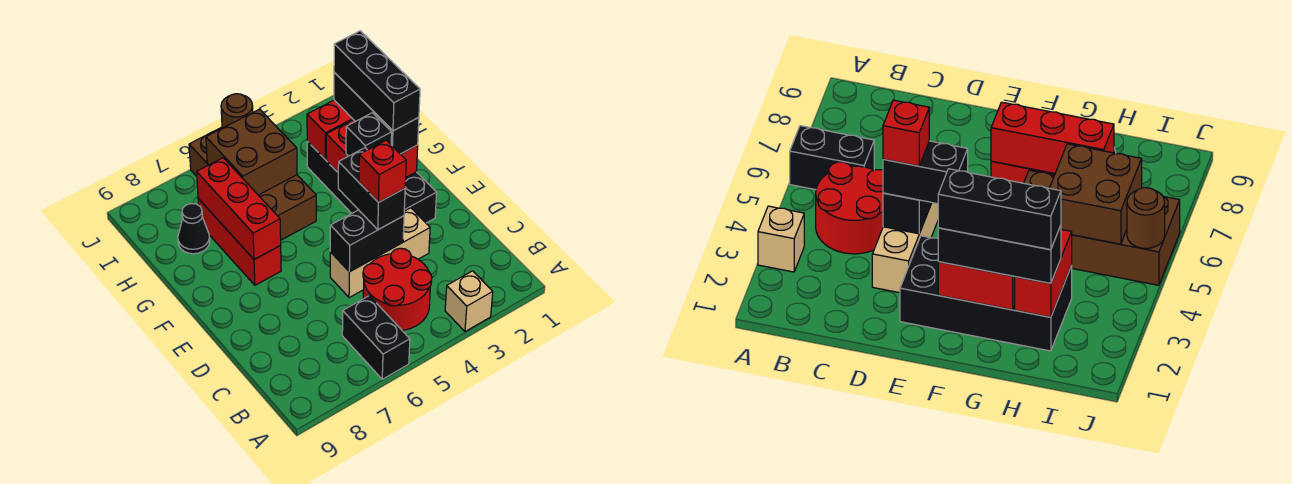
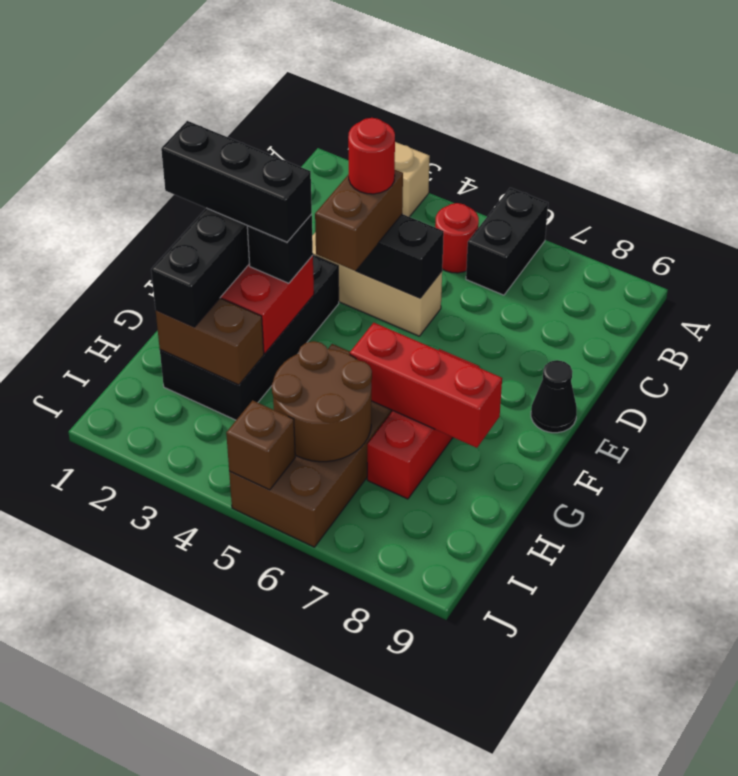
red 2x2 round brick [363,248,432,330] -> red 1x1 round brick [435,203,479,273]
black 1x2 brick [338,148,405,230] -> brown 1x2 brick [315,170,403,271]
red 1x1 brick [359,140,406,202] -> red 1x1 round brick [348,118,395,194]
black 1x3 brick [334,31,420,131] -> black 1x3 brick turned to [161,121,312,242]
red 1x3 brick [197,158,281,259] -> red 1x3 brick turned to [350,323,502,448]
red 1x2 brick [307,100,353,159] -> brown 1x2 brick [156,298,264,385]
brown 2x2 brick [206,109,297,195] -> brown 2x2 round brick [272,341,372,462]
black 1x1 cone [178,204,210,254] -> black 1x1 cone moved to [531,360,577,433]
brown 1x1 round brick [221,94,253,128] -> brown 1x1 brick [226,400,295,490]

